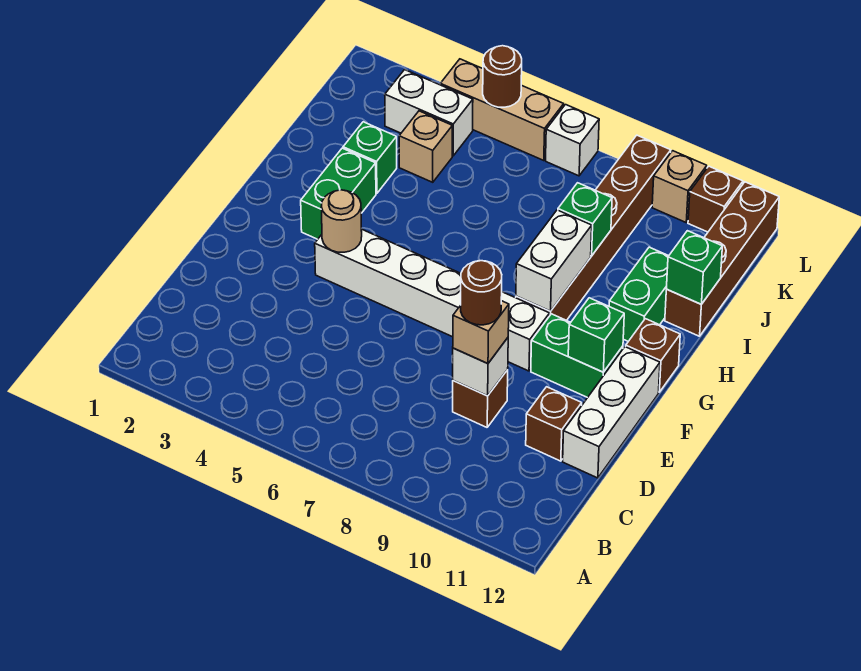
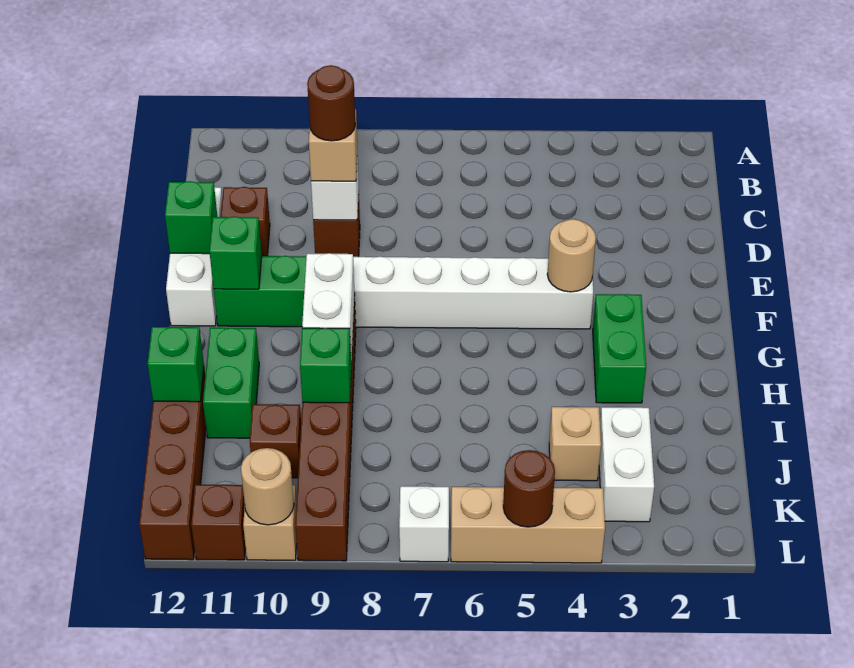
brown 1x1 brick [626,319,680,392] -> brown 1x1 brick moved to [250,404,301,478]
green 1x1 brick [343,122,397,193] -> green 1x1 brick moved to [165,181,217,254]
white 1x2 brick [385,70,473,156] -> white 1x2 brick turned to [599,407,654,522]
none -> tan 1x1 round brick [241,448,294,525]

